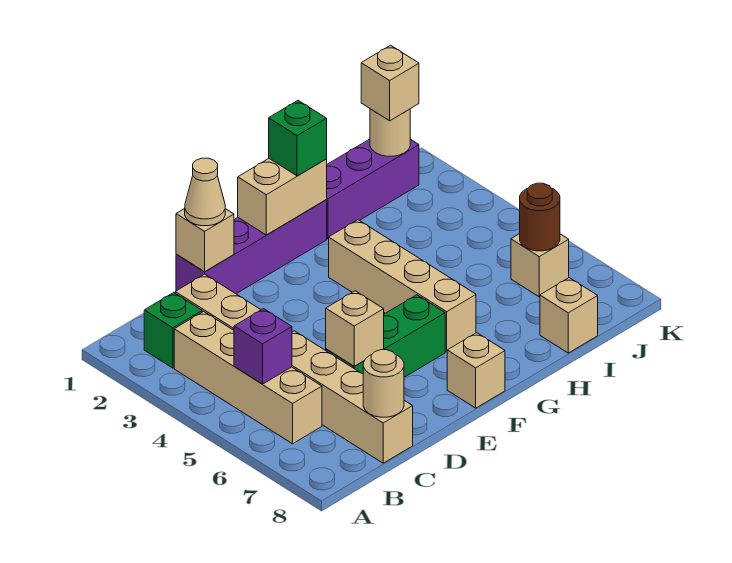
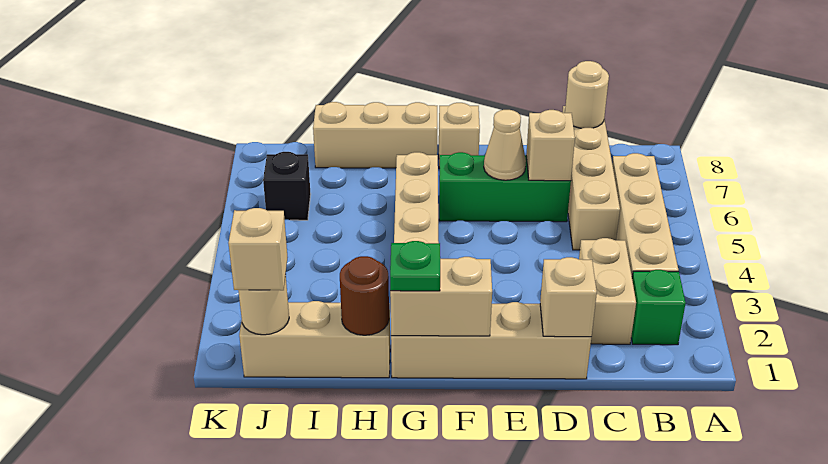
purple 1x1 brick [234,309,292,384] -> none
purple 1x4 brick [176,200,327,294] -> tan 1x4 brick [391,302,591,379]
tan 1x1 cone [185,158,225,226] -> tan 1x1 cone moved to [484,110,526,180]
green 1x1 brick [269,101,327,176] -> green 1x1 plate [390,241,440,291]
purple 1x3 brick [326,139,419,239] -> tan 1x3 brick [239,301,390,378]
tan 1x1 brick [540,278,598,353] -> tan 1x3 brick [313,102,437,168]
tan 1x1 brick [511,234,569,297] -> black 1x1 brick [263,152,311,220]
brown 1x1 round brick [520,183,560,251] -> brown 1x1 round brick moved to [340,256,389,335]

